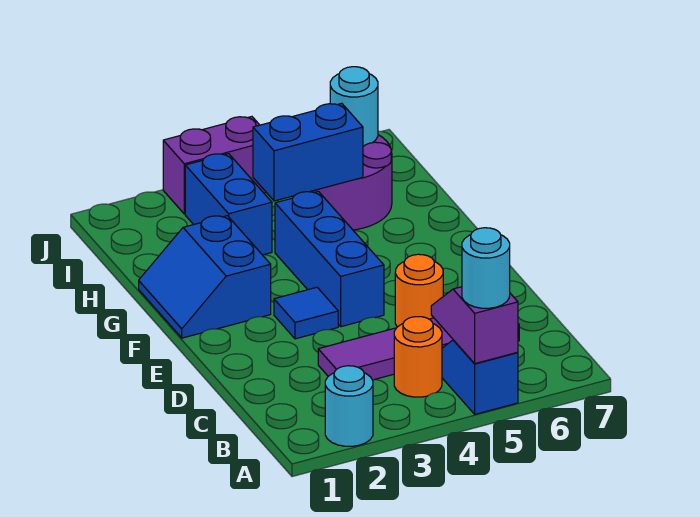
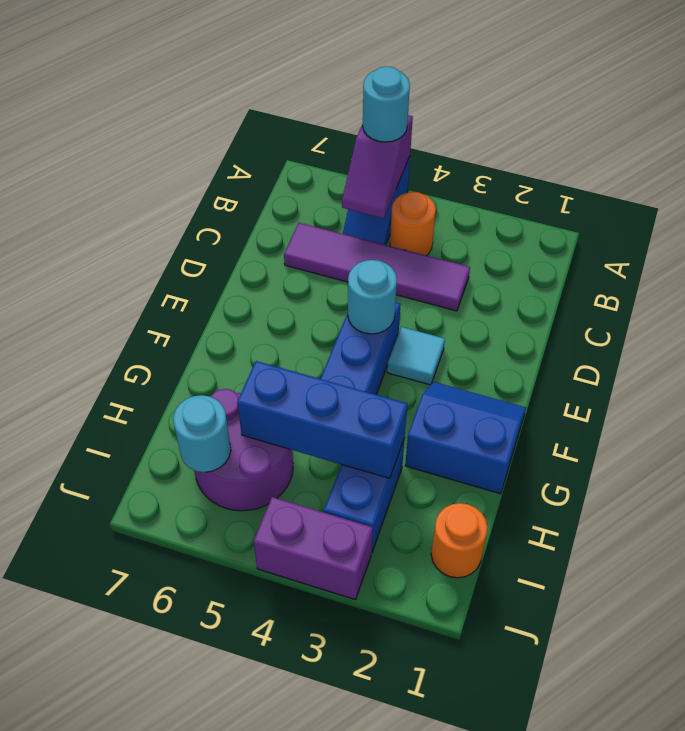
cyan 1x1 round brick [325,366,373,446] -> cyan 1x1 round brick moved to [348,260,397,334]
orange 1x1 round brick [395,254,443,327] -> orange 1x1 round brick moved to [431,503,488,578]
blue 1x1 tile [274,287,338,339] -> cyan 1x1 tile [387,327,445,385]
blue 2x2 slope [139,216,271,338] -> blue 2x2 slope turned to [405,382,526,494]
blue 1x2 brick [253,103,363,201] -> blue 1x3 brick [237,361,407,478]

